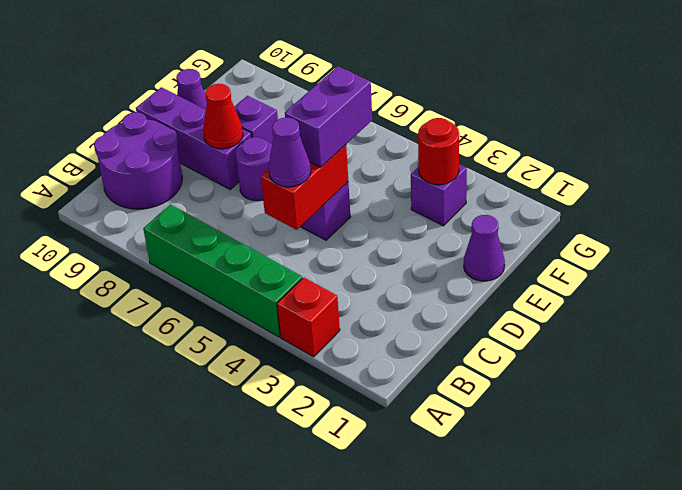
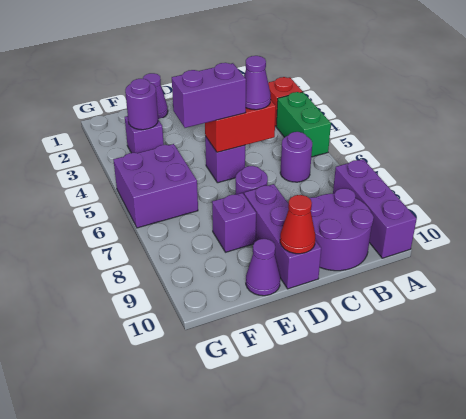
green 1x4 brick [143,205,302,337] -> green 1x2 brick [276,92,331,157]
none -> purple 1x3 brick [333,159,417,258]
none -> purple 1x1 round brick [280,132,312,182]
red 1x1 cone [203,84,243,149] -> red 1x1 cone moved to [280,195,315,254]
red 1x1 round brick [418,118,459,185] -> purple 1x1 round brick [125,79,158,130]
none -> purple 2x2 brick [113,144,198,228]

